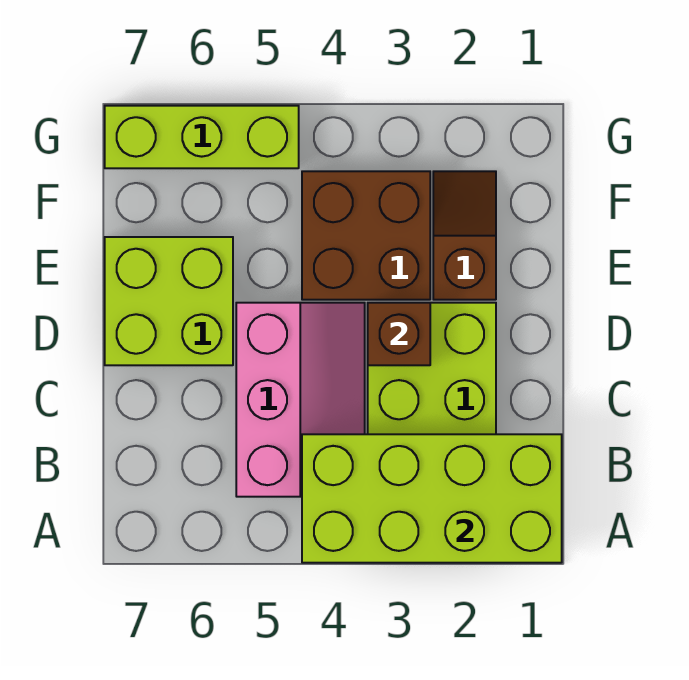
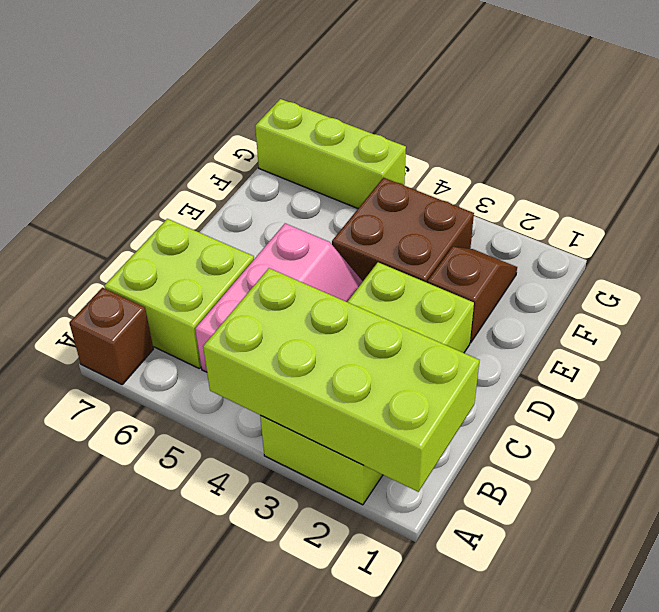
brown 1x1 brick [368,303,430,365] -> brown 1x1 brick moved to [69,288,153,384]
lime 2x2 brick [105,237,233,365] -> lime 2x2 brick moved to [104,219,254,368]

